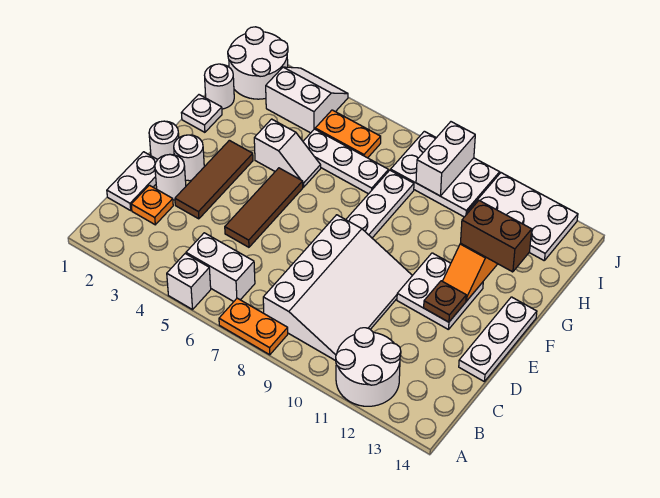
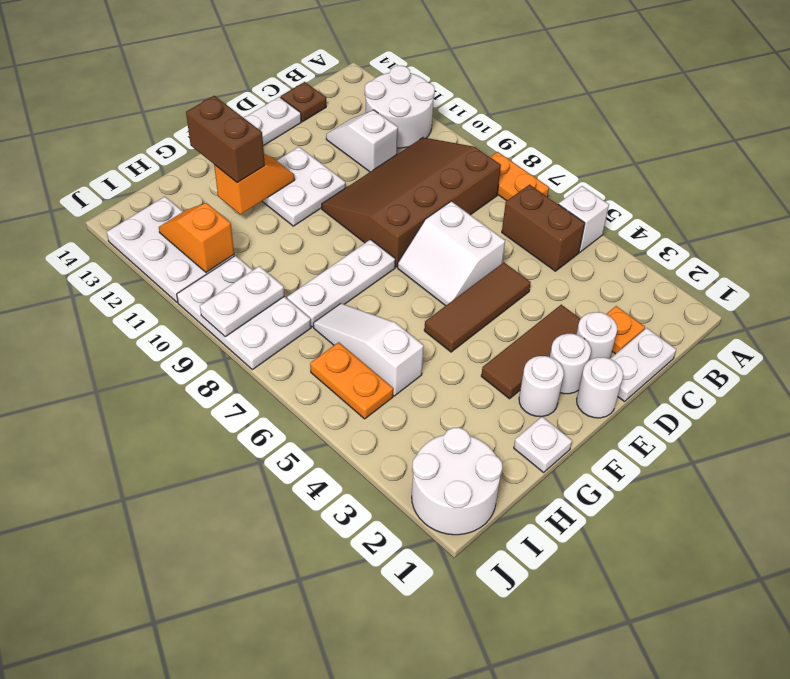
white 1x2 brick [186,233,255,302] -> brown 1x2 brick [502,185,585,271]
white 3x4 slope [263,215,412,361] -> brown 3x4 slope [322,137,501,267]
brown 1x1 plate [424,281,466,322] -> brown 1x1 plate moved to [281,82,326,122]
white 1x2 slope [254,119,321,187] -> white 1x2 slope moved to [326,110,398,172]
white 1x1 round brick [204,64,234,109] -> white 1x1 round brick moved to [519,356,564,417]
white 1x3 plate [303,129,388,194] -> white 1x3 slope [313,303,424,396]
white 2x2 slope [266,67,348,133] -> white 2x2 slope moved to [398,201,505,306]
white 1x2 brick [416,122,475,196] -> white 1x2 plate [200,266,284,337]
none -> orange 1x2 slope [159,203,234,272]

